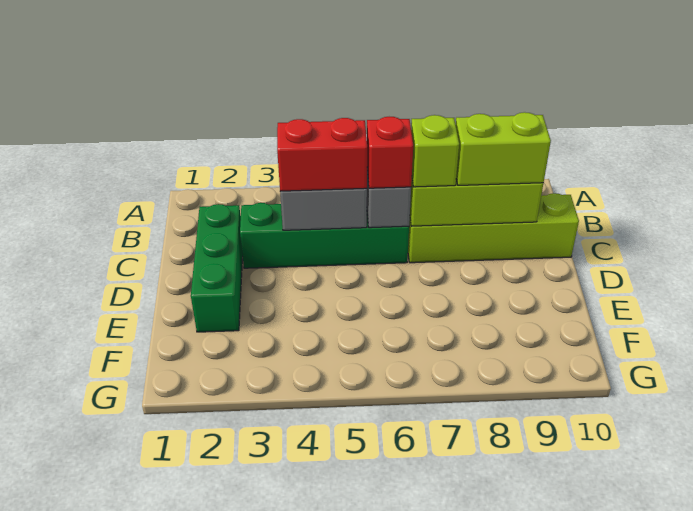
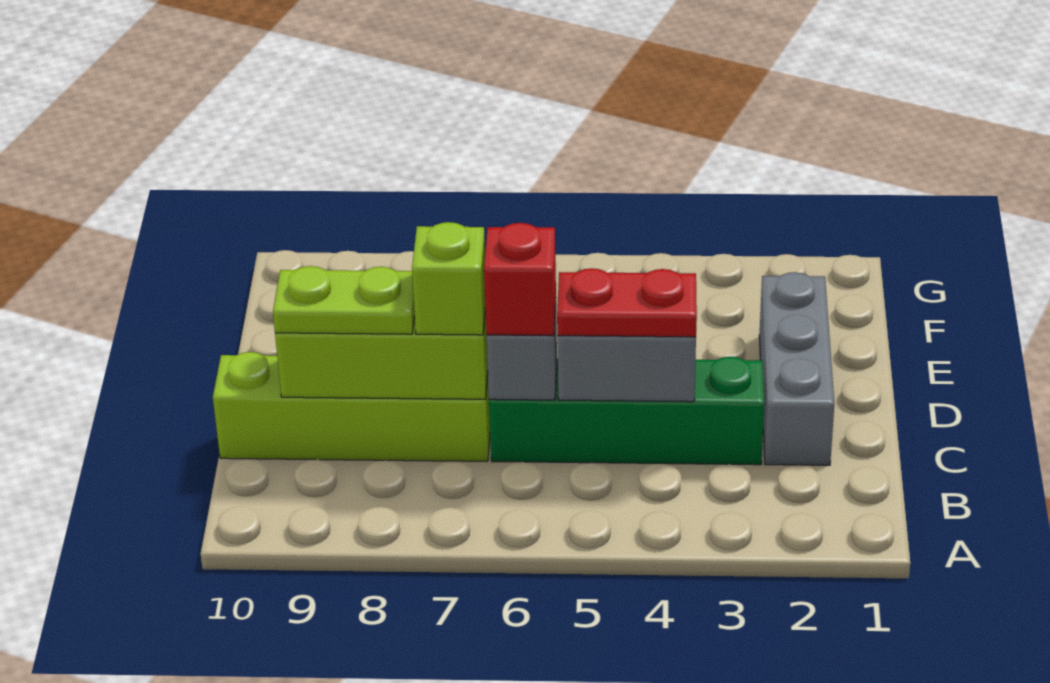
green 1x3 brick [191,204,243,332] -> grey 1x3 brick [759,272,834,465]
red 1x2 brick [277,118,367,191] -> red 1x2 plate [557,268,697,337]
lime 1x2 brick [456,112,551,185] -> lime 1x2 plate [273,266,415,334]

